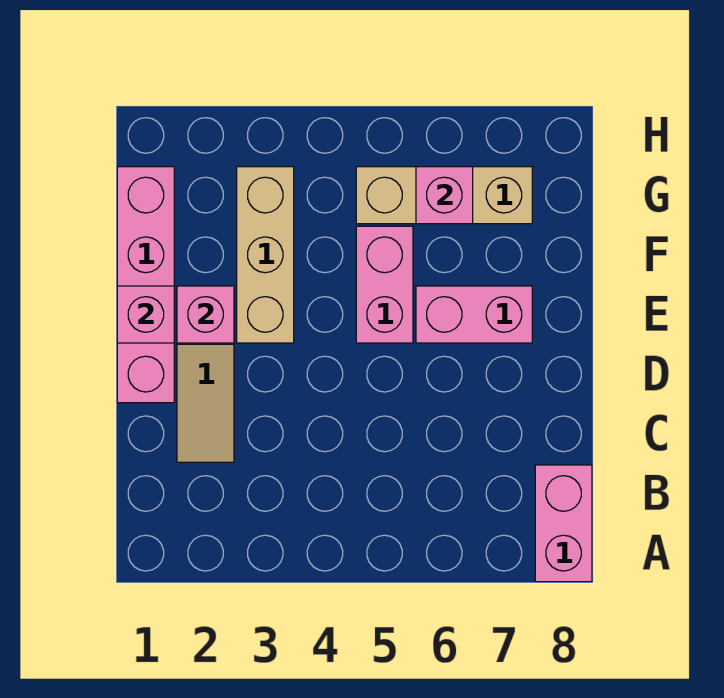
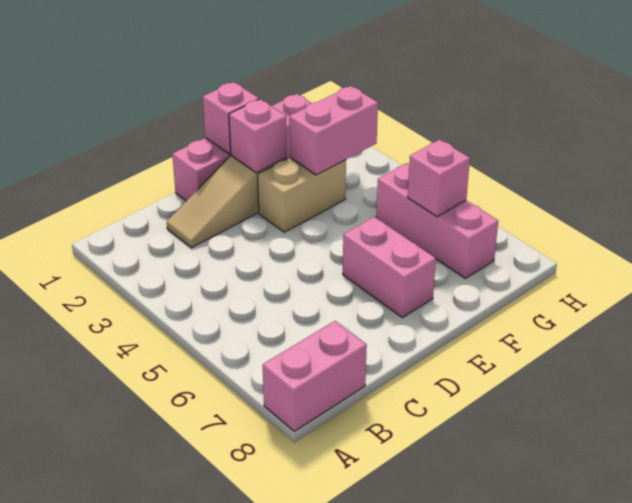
tan 1x3 brick [237,167,294,343] -> tan 1x2 brick [258,158,346,232]
pink 1x2 brick [356,226,413,343] -> pink 1x2 brick moved to [289,86,378,175]
tan 1x3 brick [356,167,532,224] -> pink 1x3 brick [376,163,498,278]

